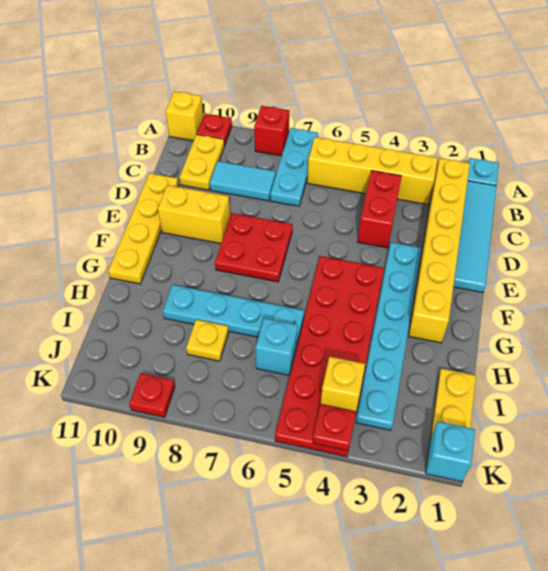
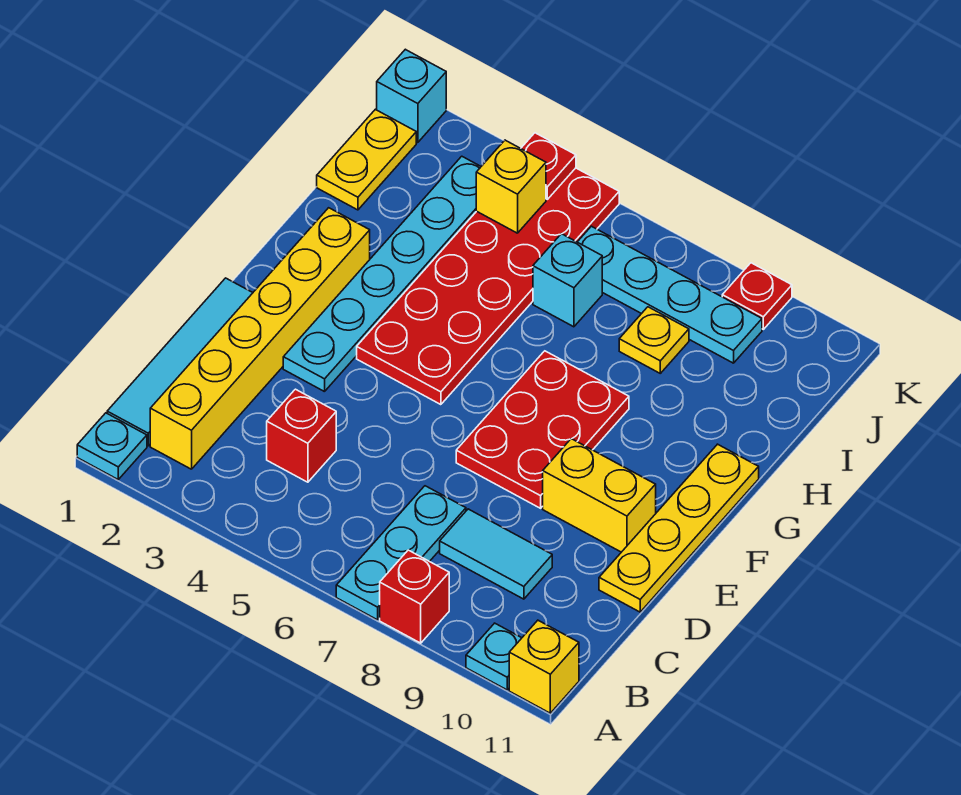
red 1x1 plate [197,114,232,146] -> cyan 1x1 plate [466,623,521,690]
yellow 1x4 brick [307,137,438,205] -> none
yellow 1x2 plate [180,134,224,190] -> none
red 1x2 brick [358,171,402,248] -> red 1x1 brick [267,389,336,482]
red 2x2 plate [215,213,293,282] -> red 2x3 plate [456,351,629,508]
cyan 1x4 plate [163,285,304,344] -> cyan 1x4 plate moved to [578,226,762,363]

